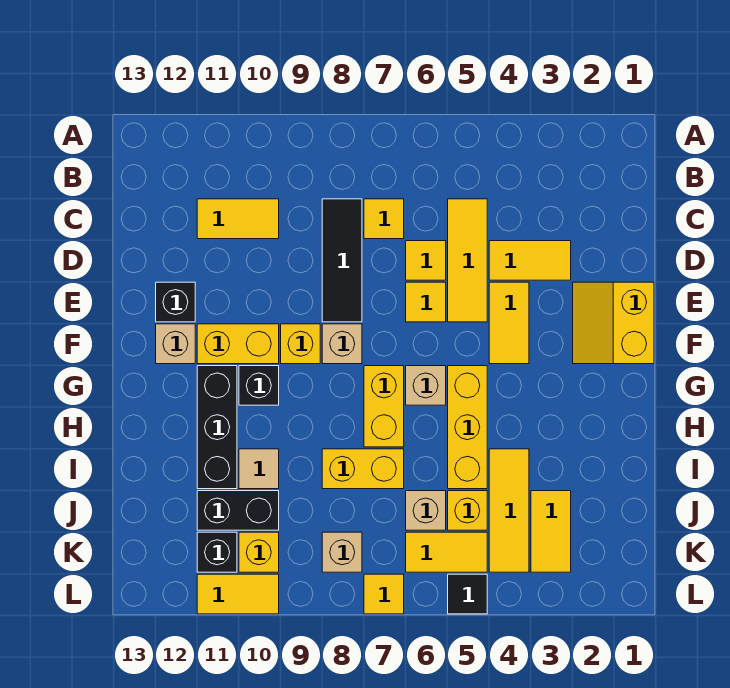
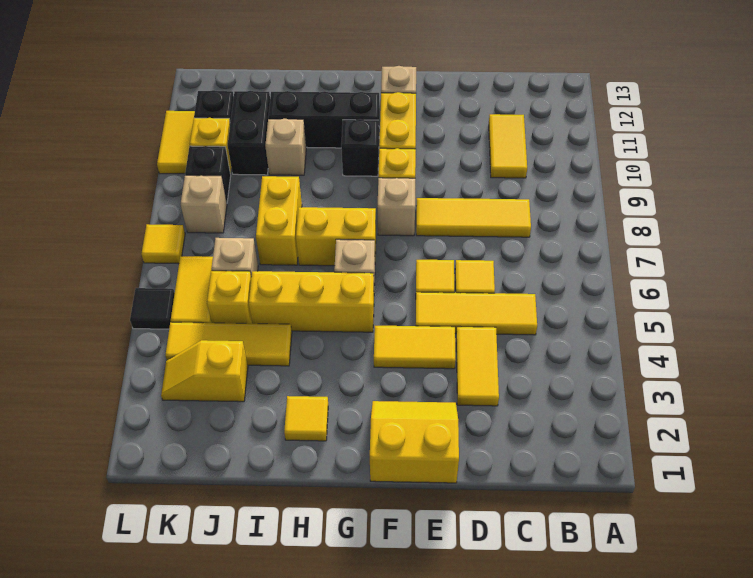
yellow 1x1 tile [364,199,404,239] -> yellow 1x1 tile moved to [284,396,328,441]
black 1x3 tile [322,199,362,322] -> yellow 1x3 tile [416,198,531,237]
black 1x1 brick [156,282,195,322] -> black 1x1 brick moved to [185,146,231,202]
tan 1x1 tile [239,449,279,489] -> tan 1x1 brick [265,119,306,175]
yellow 1x2 tile [531,491,571,572] -> yellow 1x2 slope [161,340,248,402]

